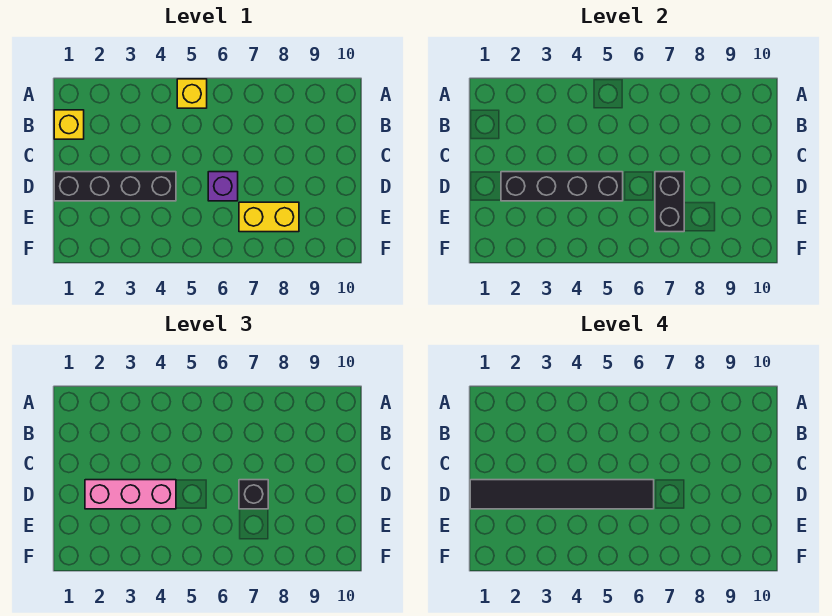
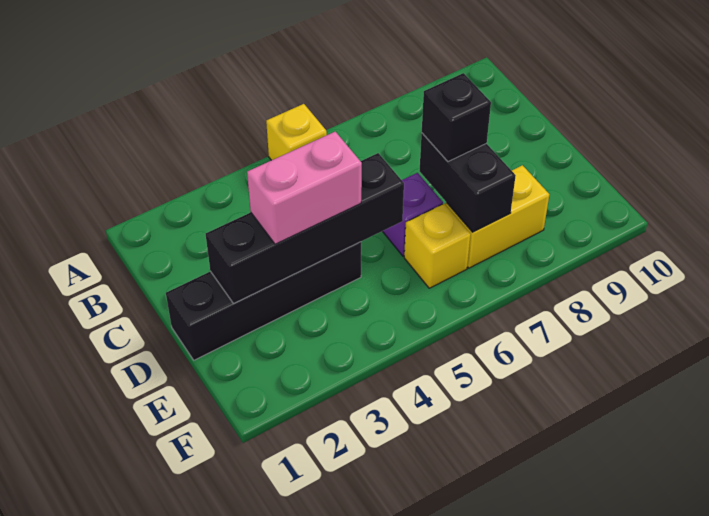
yellow 1x1 brick [54,110,84,139] -> yellow 1x1 brick moved to [404,204,470,288]
black 1x6 tile [470,480,654,509] -> none
pink 1x3 brick [85,480,176,509] -> pink 1x2 brick [247,132,362,244]

